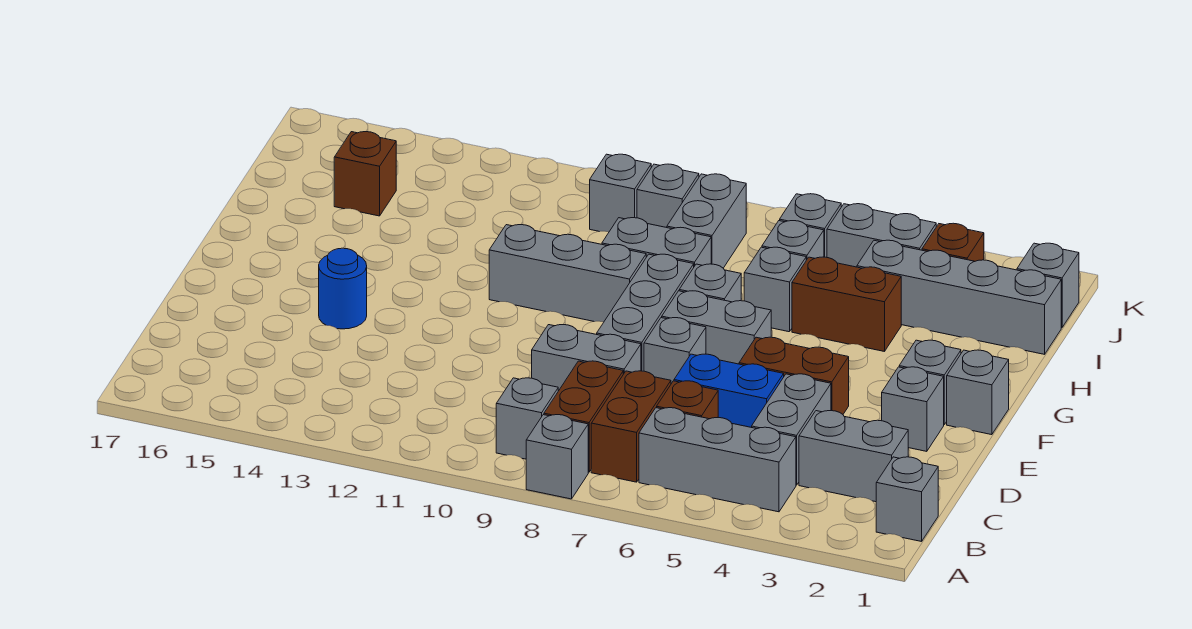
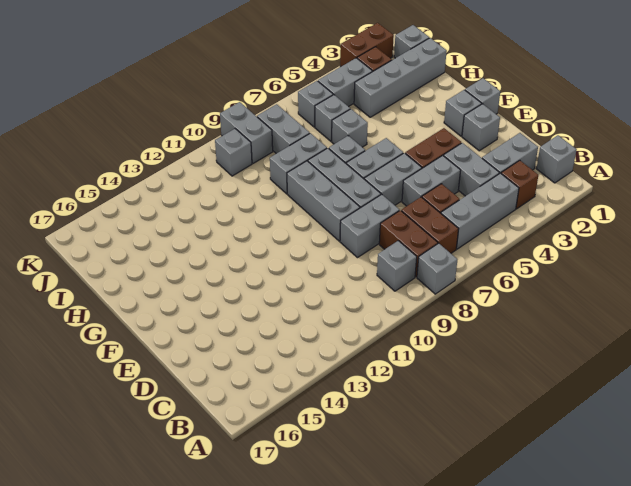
blue 1x2 brick [674,354,784,427] -> grey 1x2 brick [402,155,461,206]
grey 1x1 brick [644,318,706,384] -> grey 1x2 brick [364,153,422,205]
blue 1x1 round brick [319,248,367,329] -> none
grey 1x3 brick [489,225,646,322] -> grey 1x3 brick turned to [287,161,360,241]
brown 1x2 brick [792,257,901,352] -> brown 1x2 brick moved to [340,23,394,66]
brown 1x1 brick [334,132,396,216] -> brown 1x1 brick moved to [501,161,538,209]
grey 1x1 brick [637,164,699,228] -> grey 1x2 brick [220,102,273,163]

